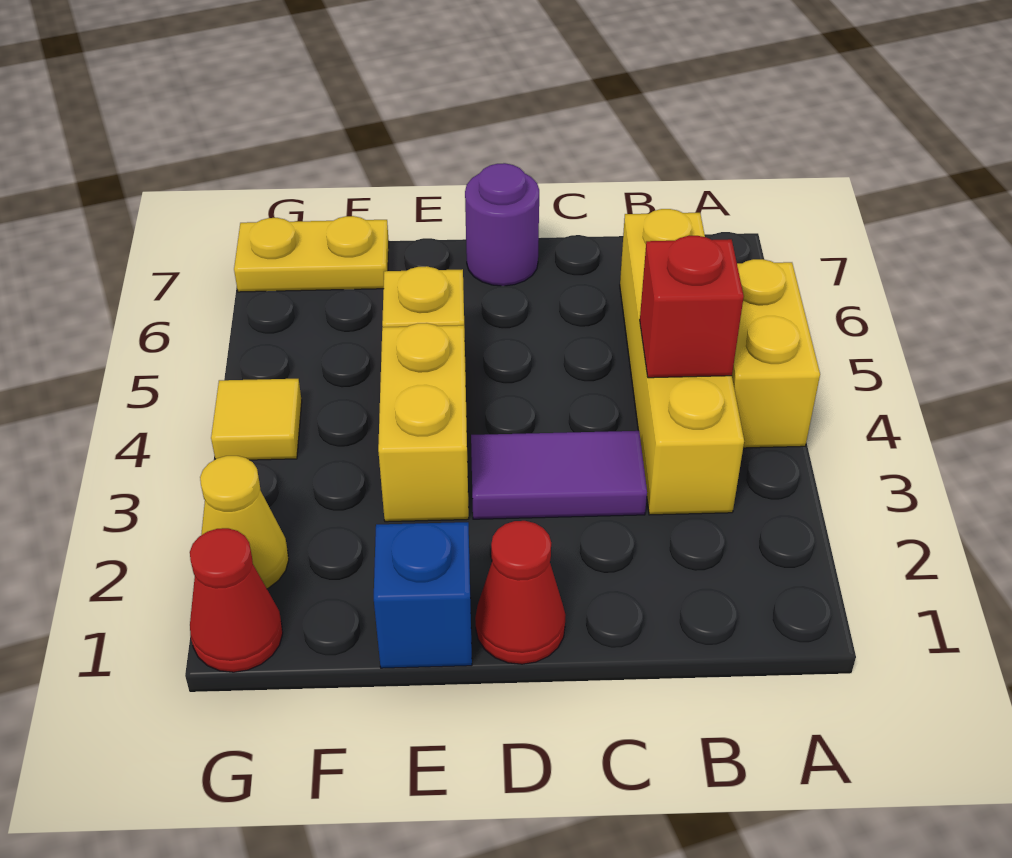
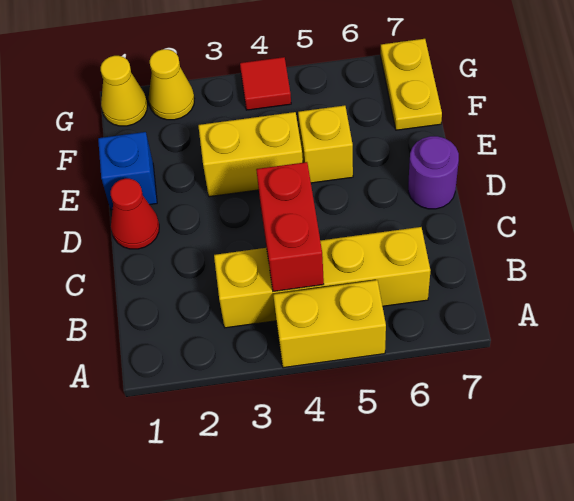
red 1x1 brick [640,236,744,378] -> red 1x2 brick [256,162,324,291]
purple 1x2 tile [471,431,647,519] -> none
red 1x1 cone [190,528,283,672] -> yellow 1x1 cone [101,56,147,126]
yellow 1x1 tile [211,379,302,460] -> red 1x1 tile [240,57,291,110]

